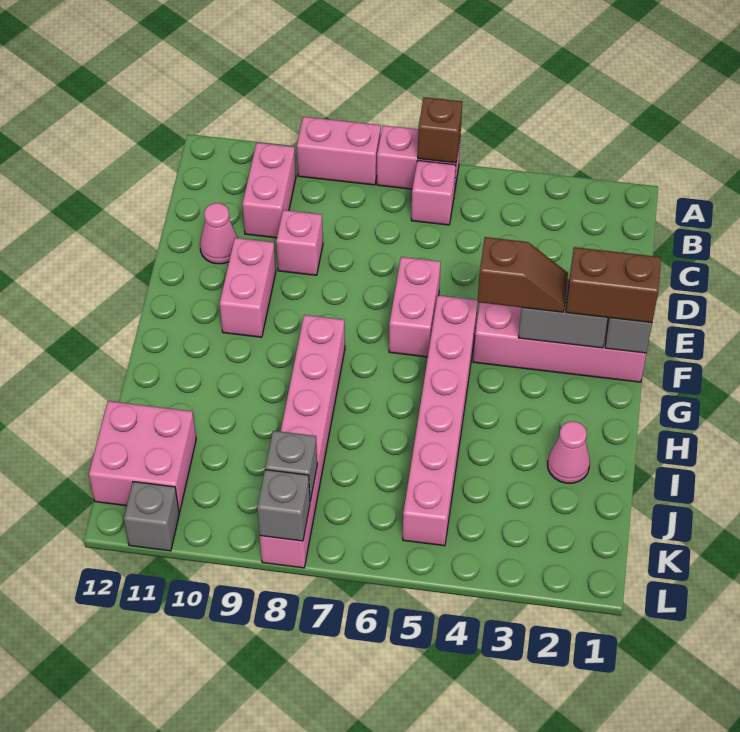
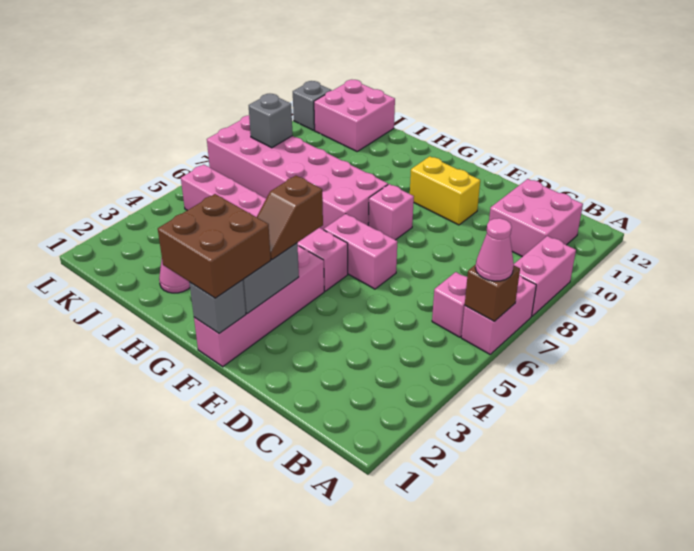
pink 1x2 brick [242,143,296,238] -> pink 2x2 brick [489,179,583,257]
pink 1x1 brick [276,210,323,275] -> pink 1x1 brick moved to [368,184,414,240]
pink 1x1 cone [200,203,238,264] -> pink 1x1 cone moved to [476,218,514,281]
pink 1x2 brick [220,238,276,337] -> yellow 1x2 brick [410,156,480,225]
brown 1x2 brick [566,247,661,323] -> brown 2x2 brick [158,194,271,298]
pink 1x6 brick [260,315,345,568] -> pink 2x6 brick [207,115,388,230]
grey 1x1 brick [257,470,310,541] -> none

